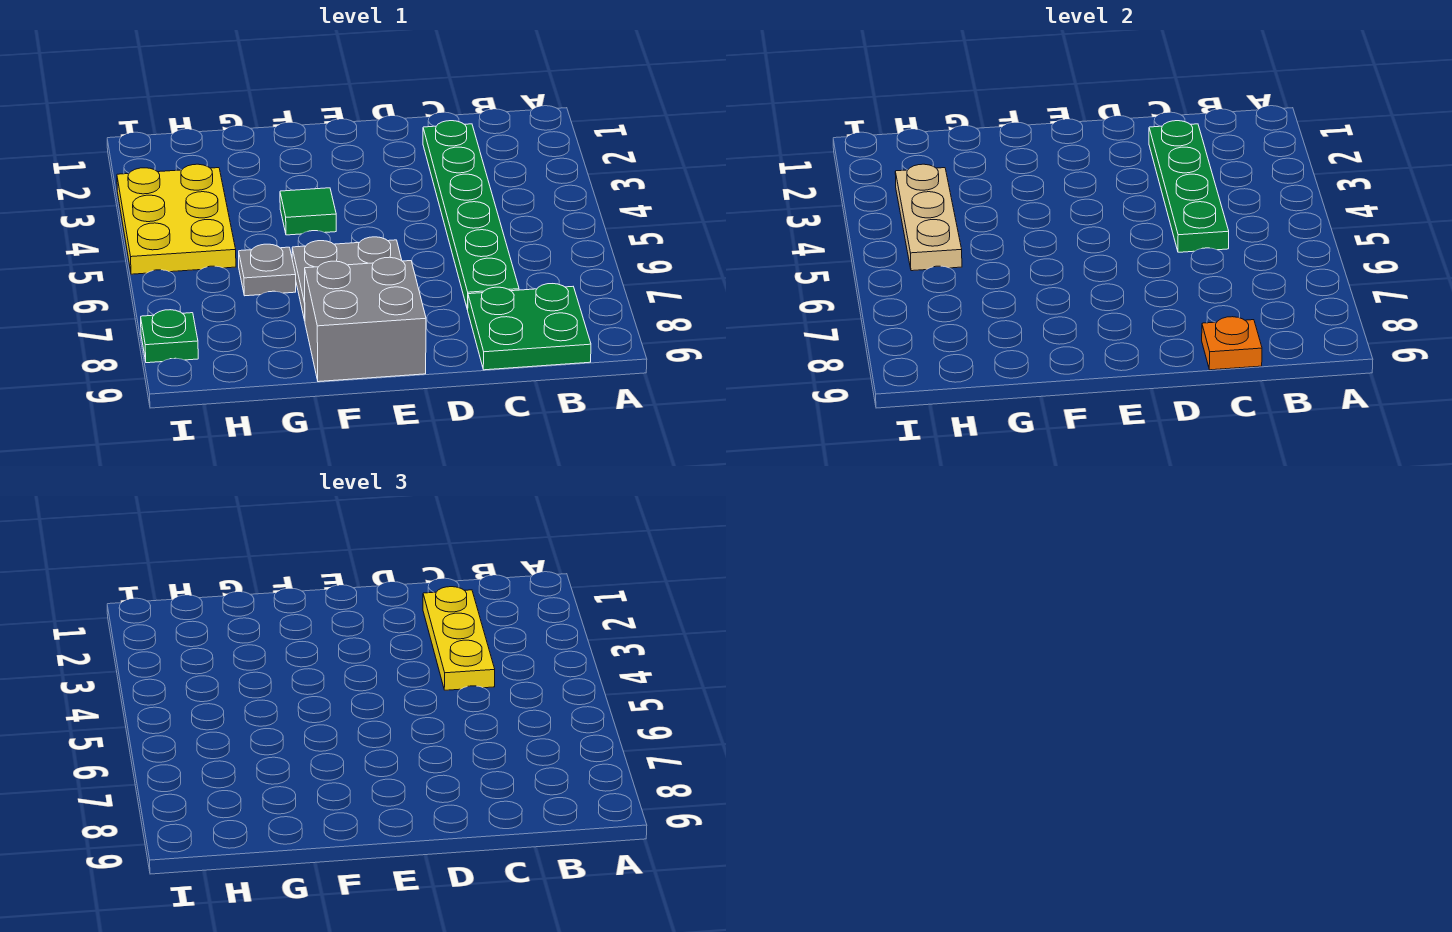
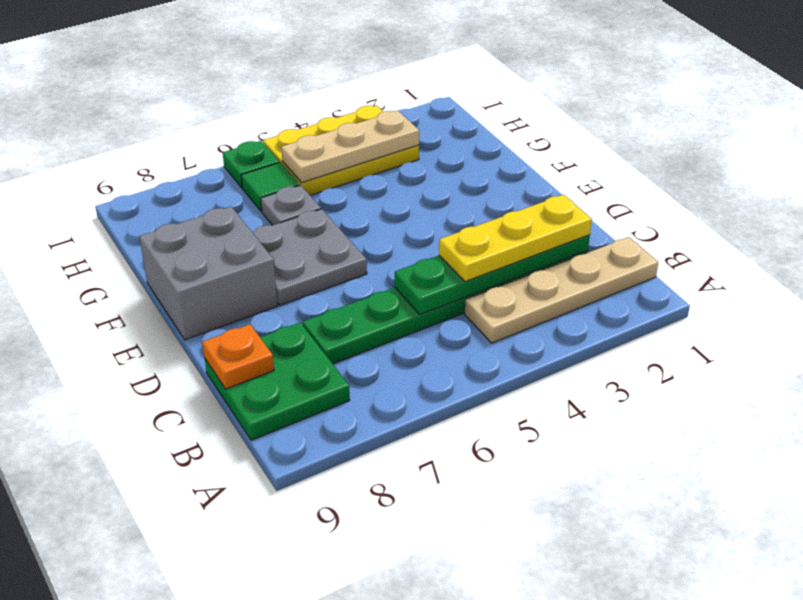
none -> tan 1x4 plate [465,237,658,343]
green 1x1 tile [280,188,336,235] -> green 1x1 tile moved to [241,162,300,211]
green 1x1 plate [141,310,198,363] -> green 1x1 plate moved to [223,141,280,188]

